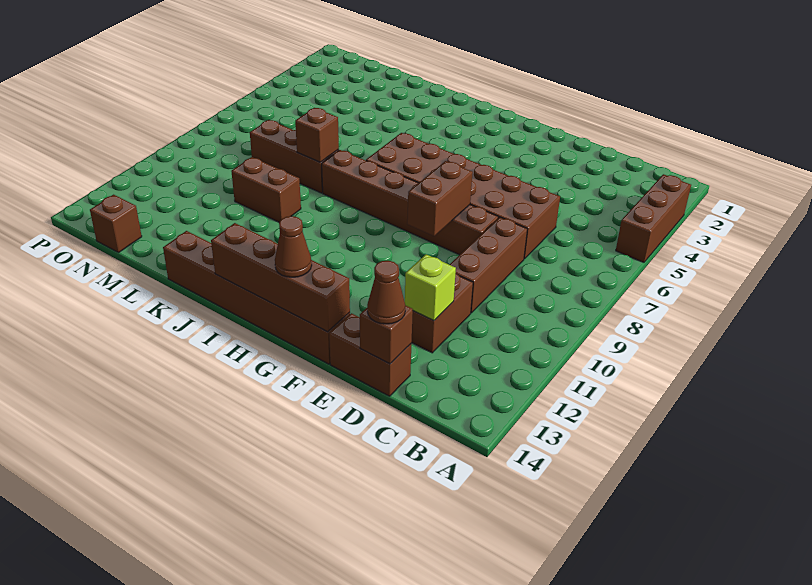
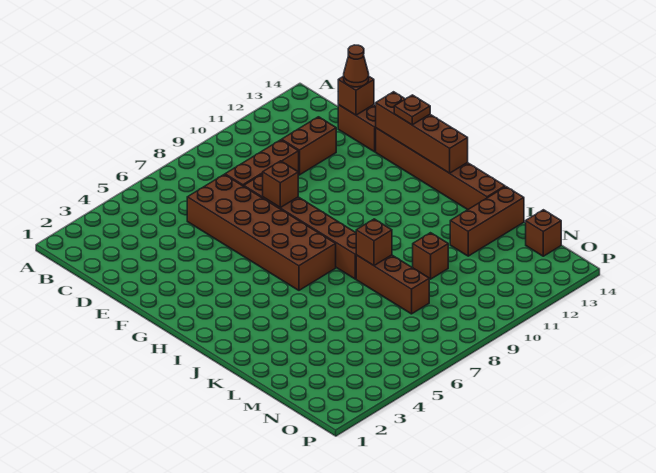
brown 1x3 brick [616,174,691,262] -> brown 1x3 brick moved to [450,187,524,256]
lime 1x1 brick [405,254,456,321] -> none
brown 1x2 brick [407,161,473,236] -> brown 1x1 brick [263,161,298,208]
brown 1x1 cone [275,216,312,277] -> brown 1x1 plate [394,95,430,125]
brown 1x2 brick [231,157,301,222] -> brown 1x1 brick [413,233,448,279]

